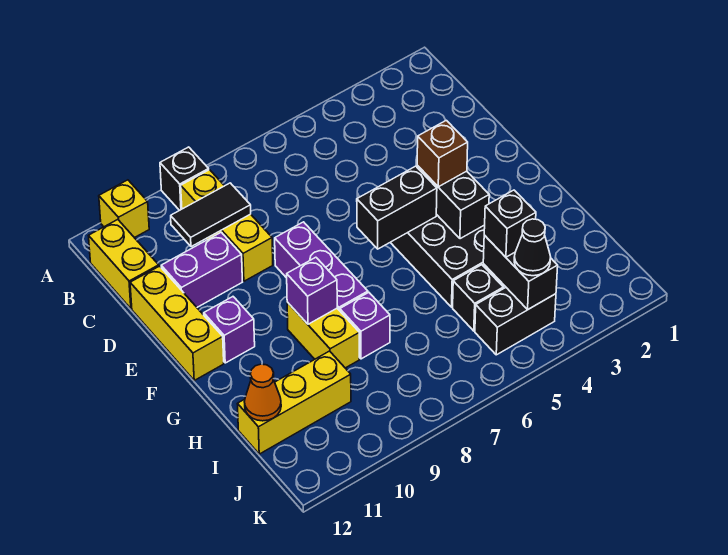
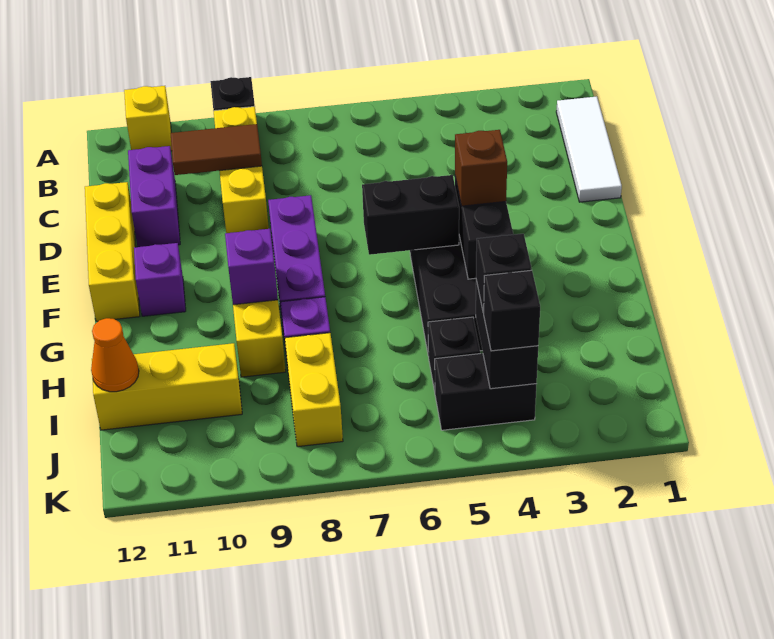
none -> white 1x3 tile [556,96,622,202]
yellow 1x2 brick [89,220,159,309] -> yellow 1x2 brick moved to [285,333,343,447]
black 1x2 tile [171,183,251,247] -> brown 1x2 tile [170,124,262,175]
purple 1x2 brick [161,232,242,307] -> purple 1x2 brick turned to [128,146,180,247]
black 1x1 cone [514,219,551,276] -> black 1x1 brick [484,270,540,351]

